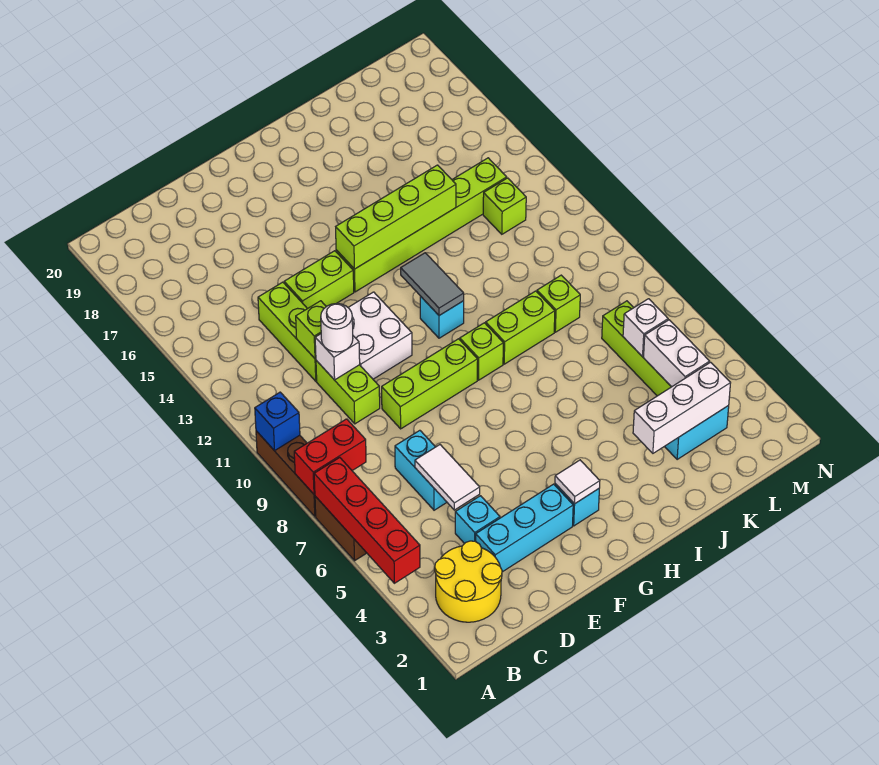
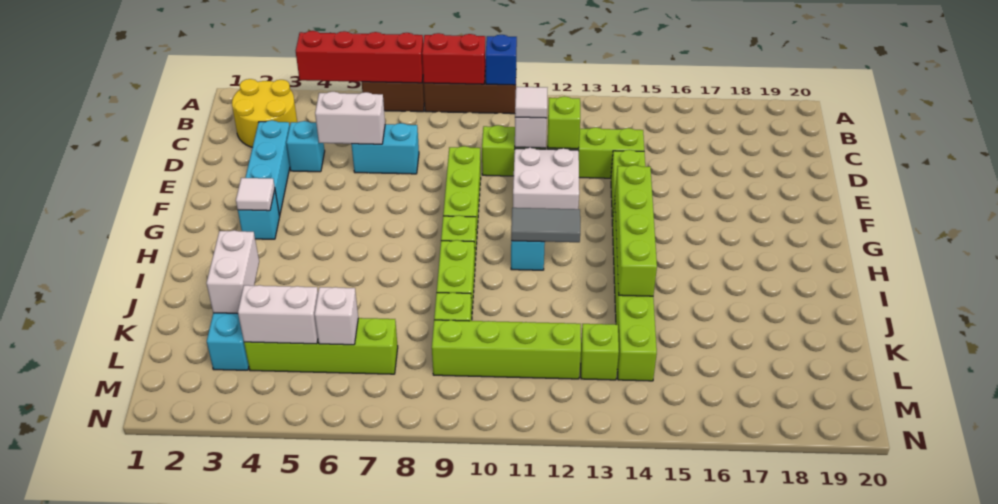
red 1x2 brick [294,419,366,494] -> red 1x2 brick turned to [422,33,486,84]
white 1x2 tile [415,445,480,510] -> white 1x2 brick [315,92,385,144]
white 1x1 round brick [321,304,353,352] -> white 1x1 tile [515,87,547,118]
white 1x3 brick [633,362,730,453] -> white 1x2 brick [206,230,259,313]
none -> lime 1x4 brick [432,320,581,379]

